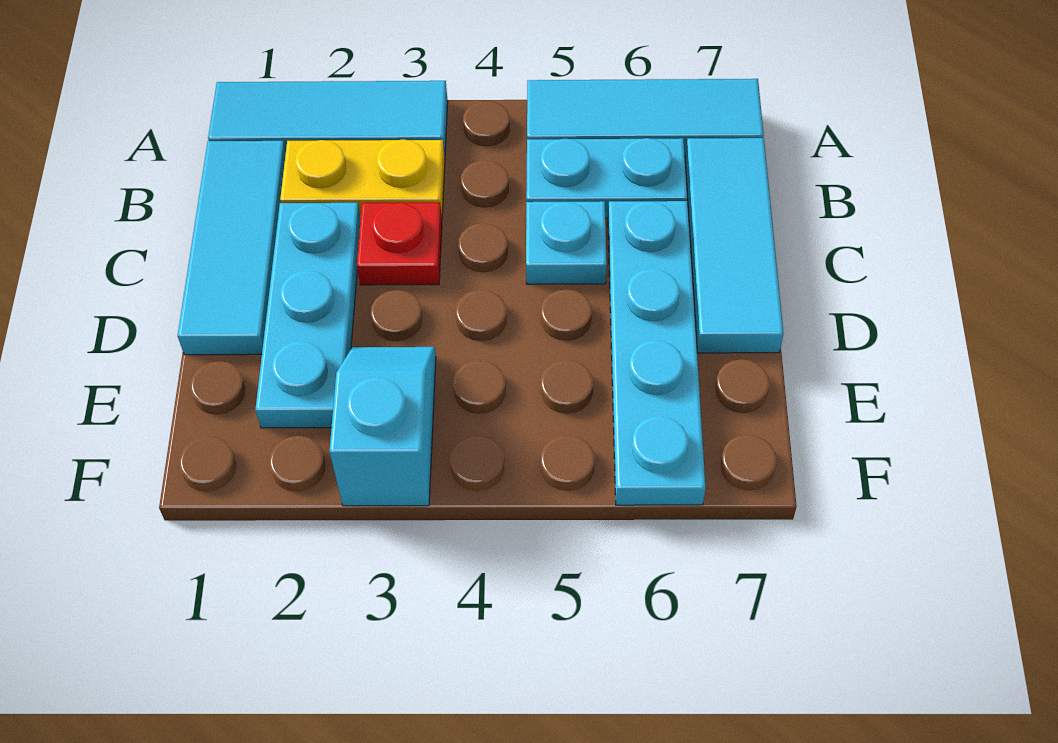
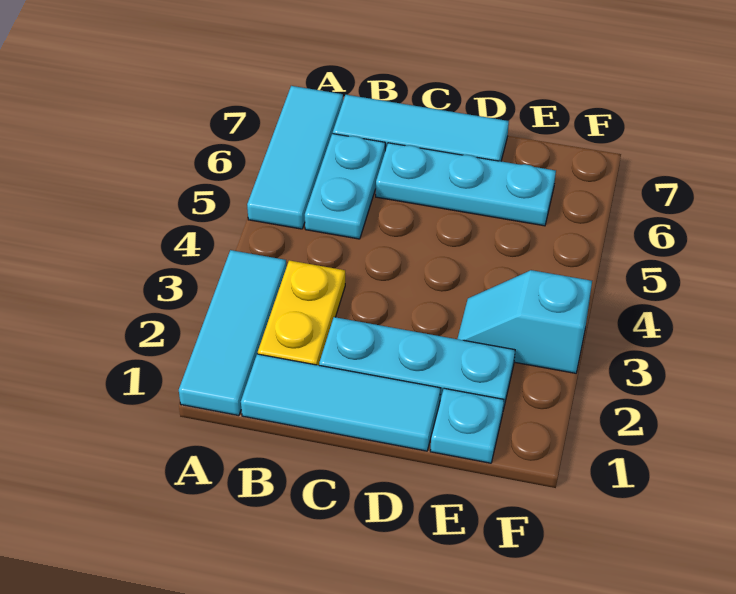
red 1x1 plate [357,202,442,285] -> none
cyan 1x1 plate [526,201,607,284] -> cyan 1x1 plate moved to [430,388,504,463]
cyan 1x4 plate [608,201,706,505] -> cyan 1x3 plate [376,143,556,226]

